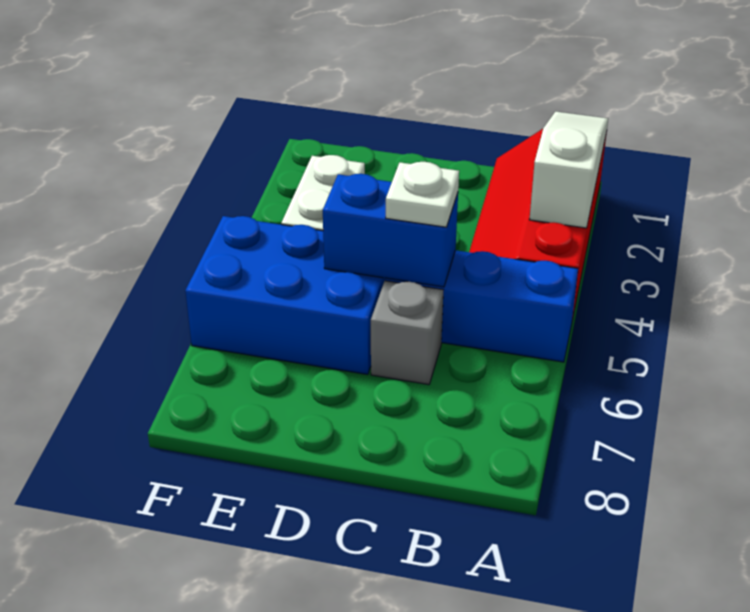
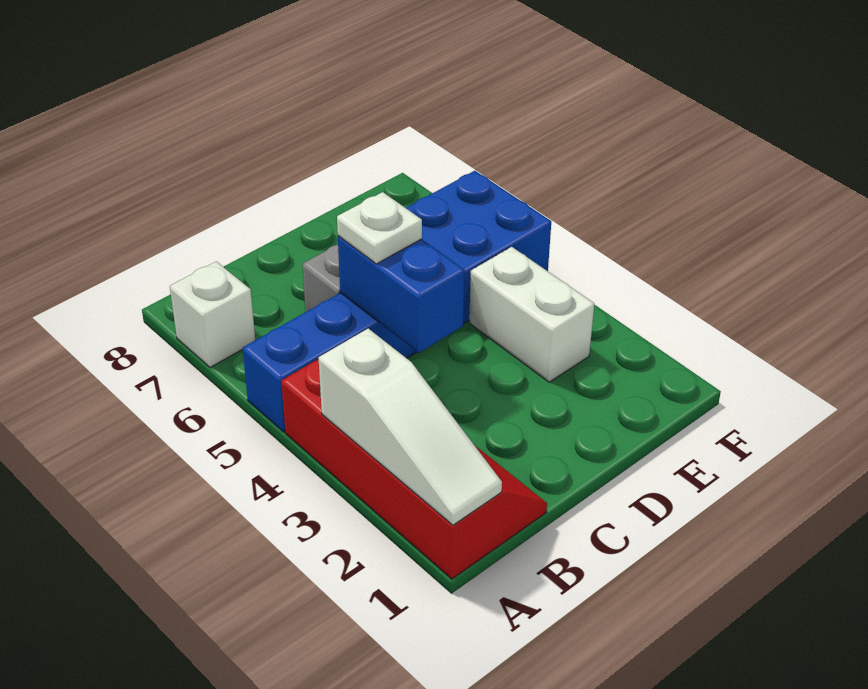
none -> white 1x1 brick [170,261,255,367]
blue 1x2 brick [323,174,458,287] -> blue 1x2 brick turned to [338,236,465,353]

